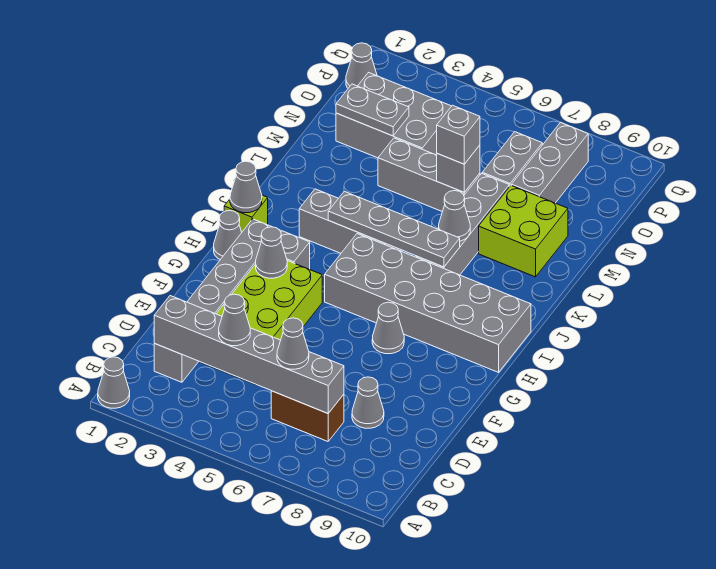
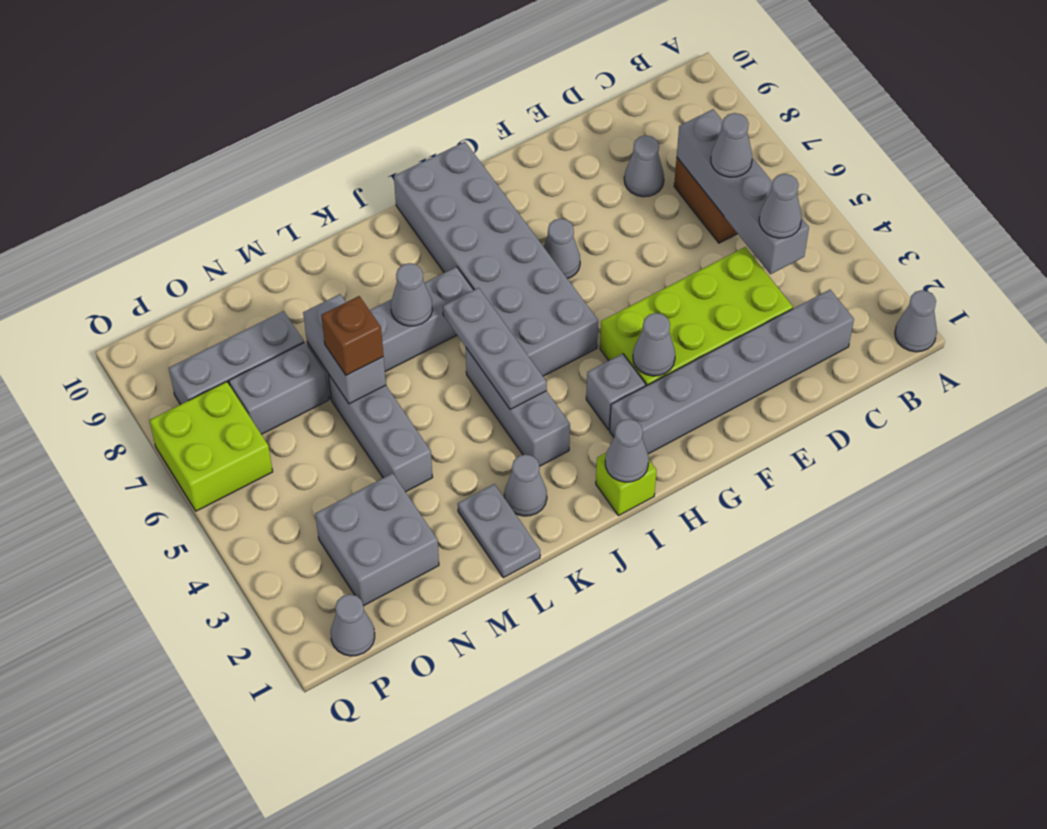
grey 1x6 brick [154,296,344,413] -> grey 1x4 brick [677,109,809,274]
grey 1x1 cone [214,210,242,260] -> grey 1x1 cone moved to [504,454,547,516]
grey 1x4 plate [328,191,460,267] -> grey 1x3 plate [443,288,547,409]
lime 2x2 brick [479,185,568,277] -> lime 2x2 brick moved to [150,382,273,511]
grey 1x1 brick [437,145,480,192] -> grey 1x2 brick [303,294,386,404]
grey 1x1 brick [437,105,480,164] -> brown 1x1 brick [321,296,383,375]
grey 2x3 brick [336,73,451,158] -> grey 2x2 brick [315,473,439,606]
grey 1x2 plate [336,84,409,136] -> grey 1x2 plate moved to [458,484,540,578]

